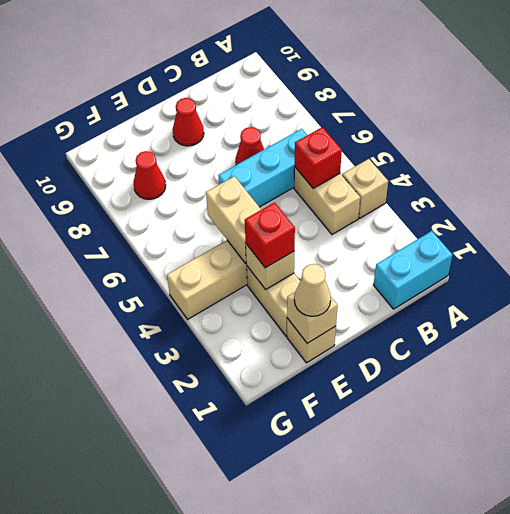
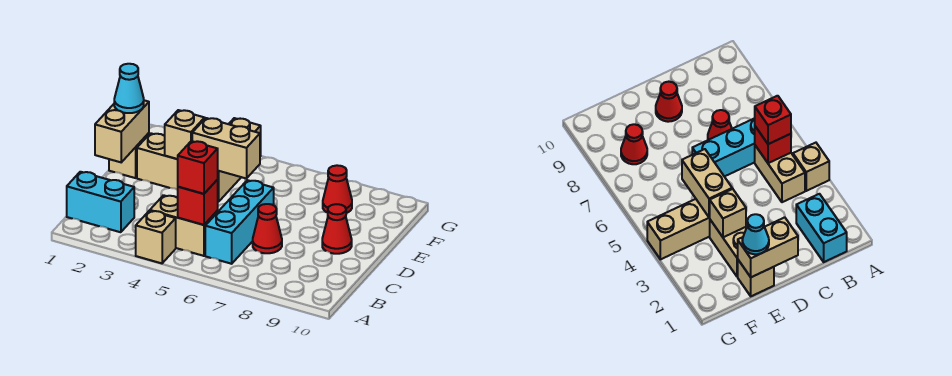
cyan 1x2 brick [374,231,453,309] -> cyan 1x2 brick turned to [67,172,134,232]
tan 1x1 brick [287,292,338,343] -> tan 1x2 brick [95,100,149,162]
tan 1x1 cone [294,264,331,316] -> cyan 1x1 cone [114,64,144,113]
red 1x1 brick [245,202,295,268] -> red 1x1 brick moved to [178,141,218,194]

